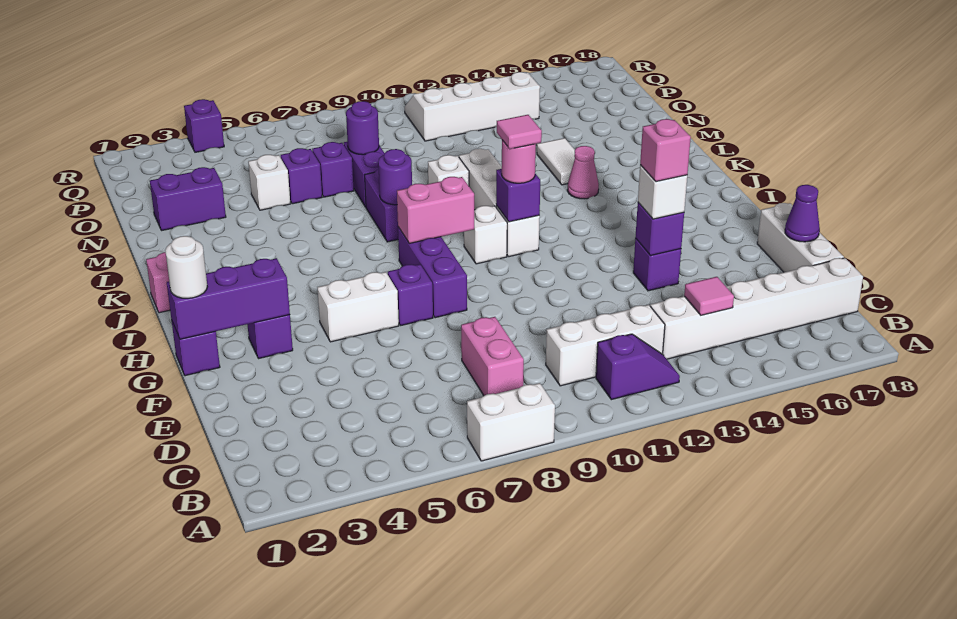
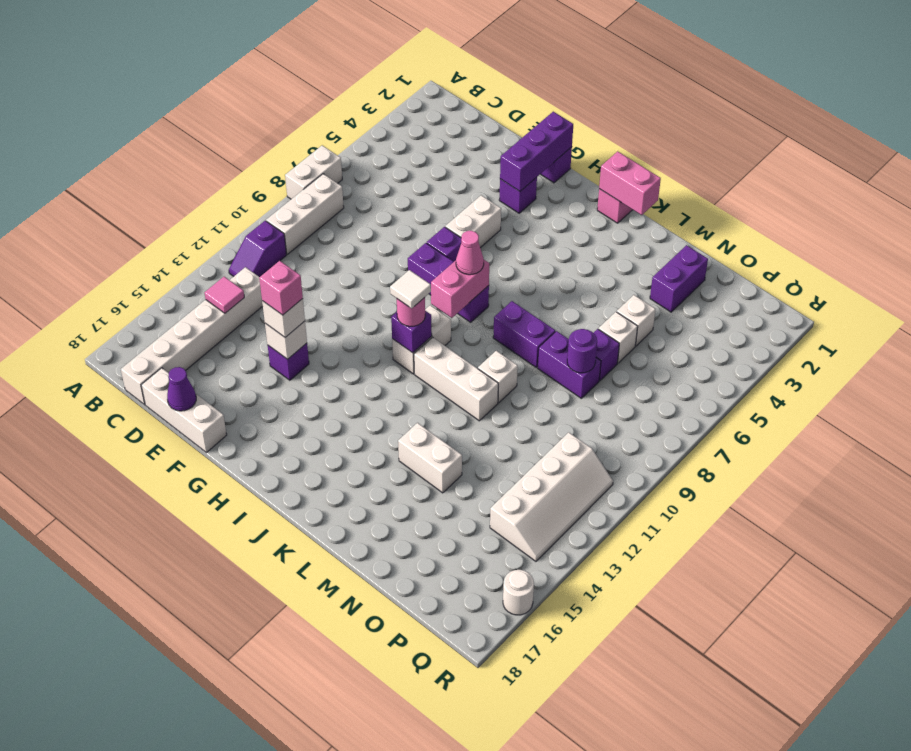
pink 1x2 brick [461,317,524,396] -> pink 1x2 brick moved to [599,151,661,215]
white 1x3 brick [546,305,665,386] -> white 1x3 brick moved to [266,174,344,254]
purple 1x1 brick [635,203,684,256] -> white 1x1 brick [265,321,307,359]
white 1x1 round brick [165,236,207,298] -> white 1x1 round brick moved to [503,570,534,615]
pink 1x1 tile [497,115,542,149] -> white 1x1 tile [390,270,431,308]
purple 1x1 round brick [378,149,412,205] -> none
pink 1x1 cone [567,146,599,199] -> pink 1x1 cone moved to [456,231,484,275]
white 1x2 tile [537,138,575,185] -> white 1x2 brick [398,423,462,493]
purple 1x1 brick [281,148,322,204] -> white 1x1 brick [598,312,638,363]
purple 1x1 brick [184,99,224,152] -> none

